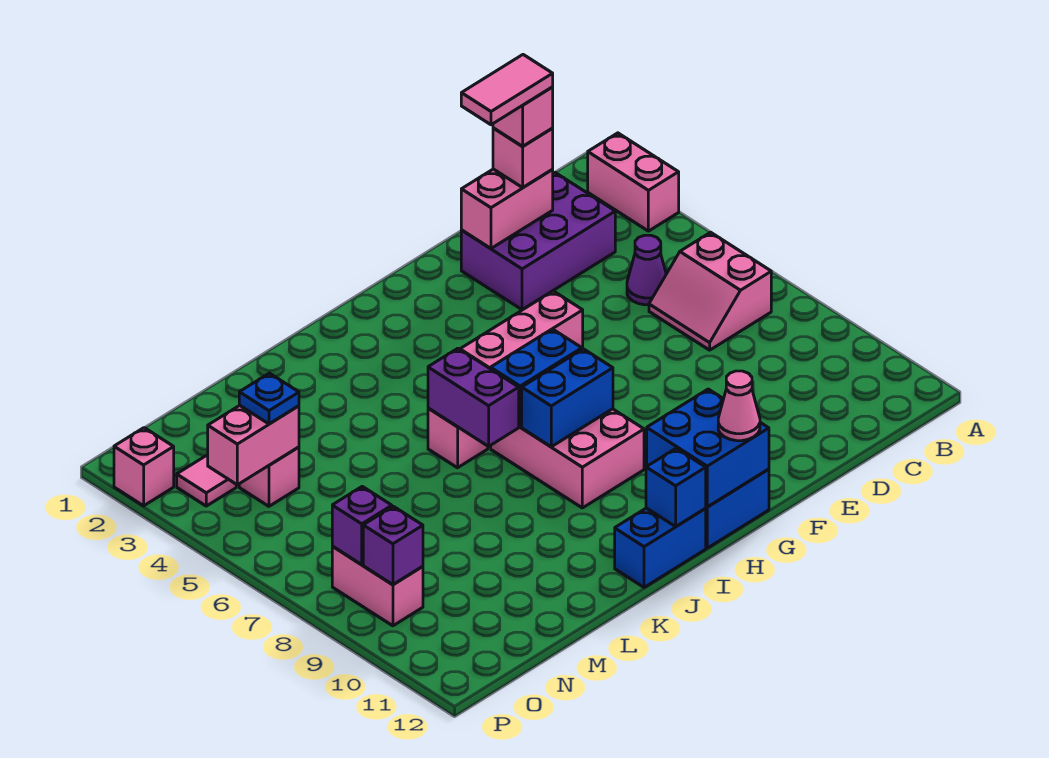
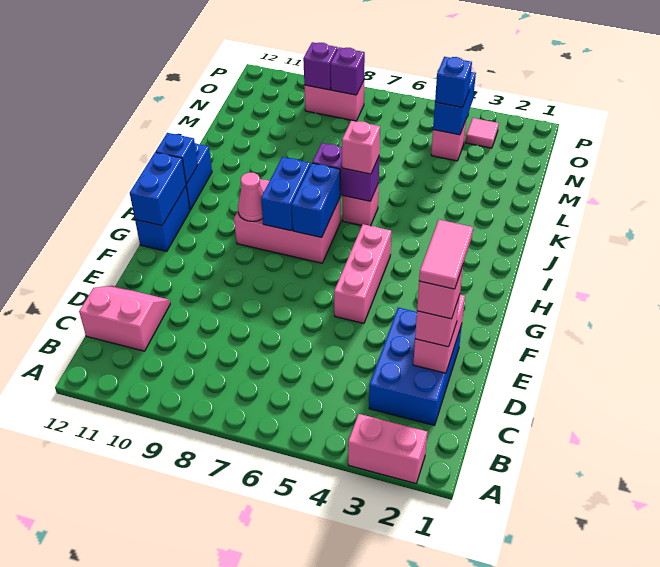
pink 2x2 slope [649,232,771,350] -> pink 2x2 slope moved to [79,286,170,351]
purple 2x3 brick [461,172,615,310] -> blue 2x3 brick [369,308,462,425]
purple 1x1 cone [627,235,666,305] -> none
blue 2x2 brick [647,389,769,507] -> blue 1x2 brick [130,152,186,226]
pink 1x1 cone [718,371,760,441] -> pink 1x1 cone moved to [238,173,263,221]
pink 1x2 brick [208,405,299,485] -> blue 1x2 brick [433,72,476,135]
blue 1x1 plate [239,373,299,424] -> blue 1x1 brick [435,57,472,107]
pink 1x1 brick [114,428,174,506] -> pink 1x1 brick moved to [342,120,380,174]

